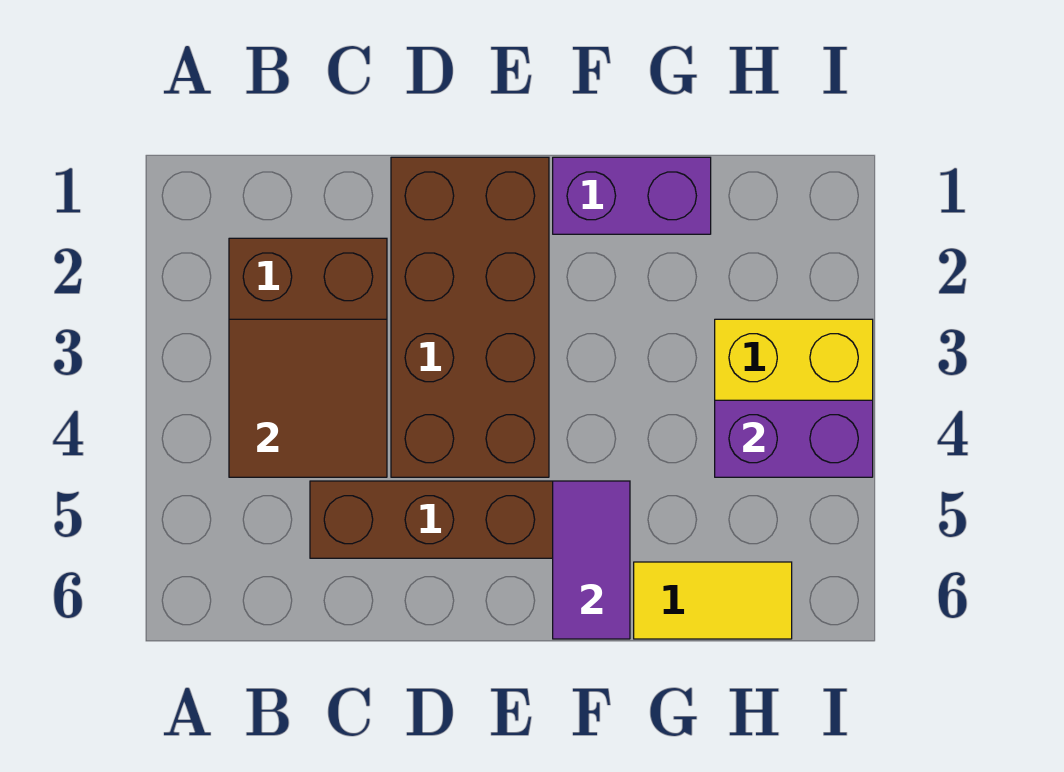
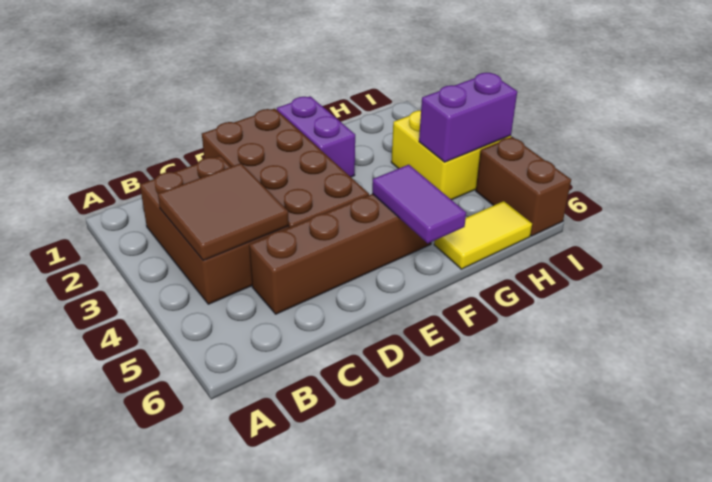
purple 1x2 brick [553,157,711,234] -> purple 1x2 brick turned to [277,96,355,177]
none -> brown 1x2 brick [476,137,571,236]

